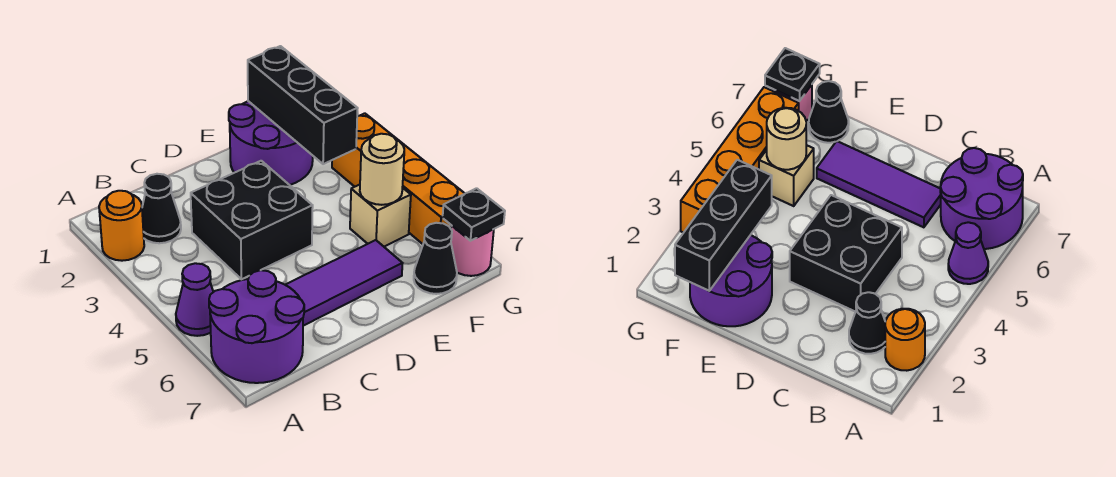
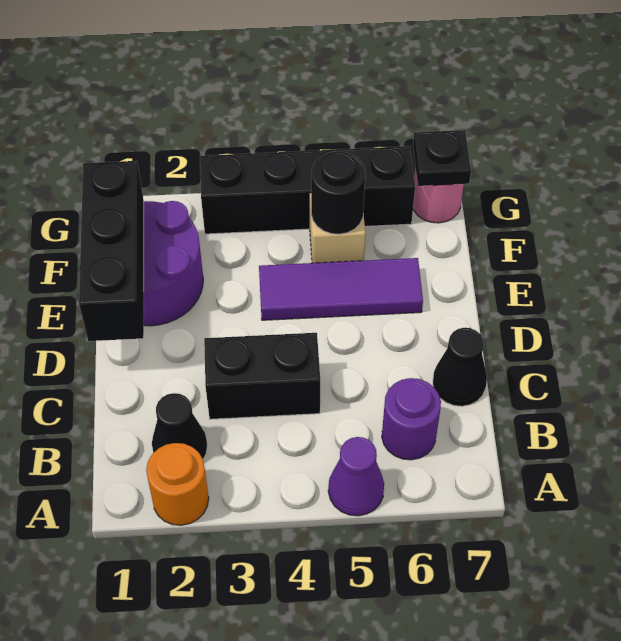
purple 2x2 round brick [209,270,304,383] -> purple 1x1 round brick [382,378,441,460]
black 2x2 brick [191,161,313,279] -> black 1x2 brick [204,333,320,419]
purple 1x3 tile [286,240,403,326] -> purple 1x3 tile turned to [259,258,423,320]
black 1x3 brick [248,46,358,164] -> black 1x3 brick turned to [79,161,144,341]
tan 1x1 round brick [360,134,404,205] -> black 1x1 round brick [311,152,365,234]
black 1x1 cone [414,223,457,294] -> black 1x1 cone moved to [433,328,487,406]
orange 1x4 brick [332,113,465,244] -> black 1x4 brick [200,146,415,234]

